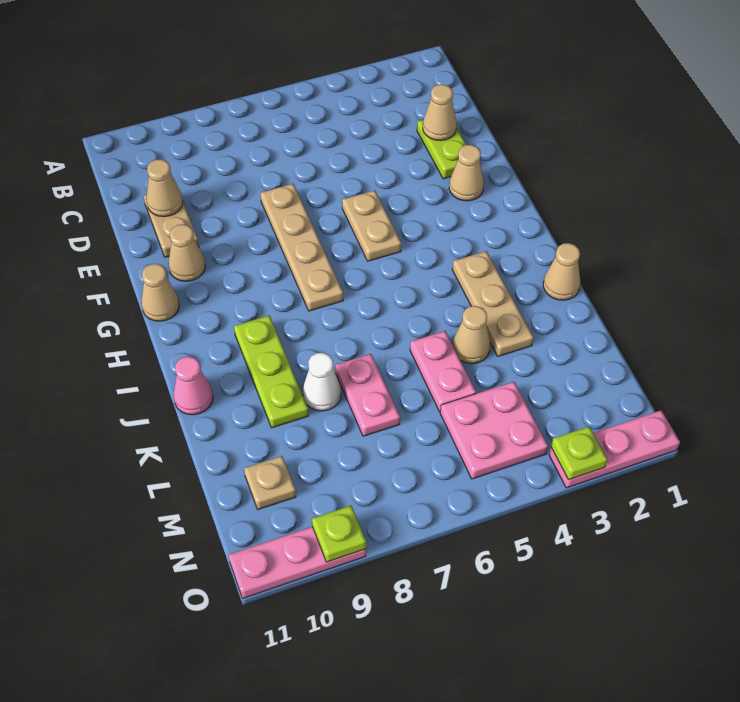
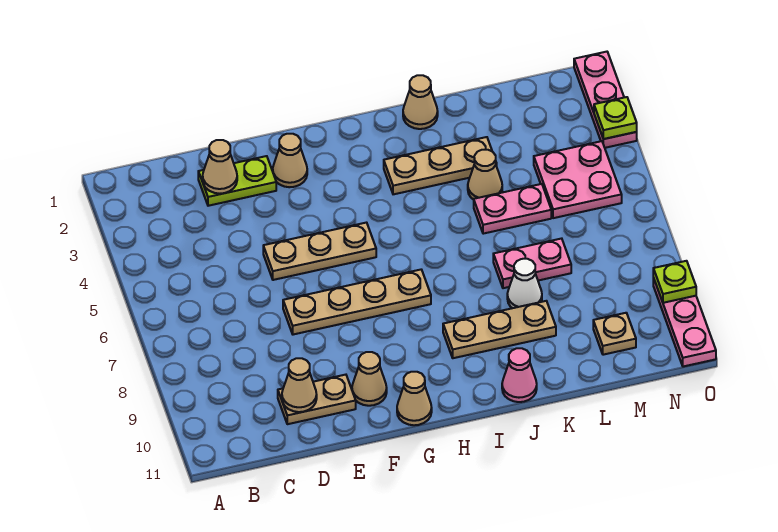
tan 1x2 plate [342,190,401,261] -> tan 1x3 plate [263,223,376,280]
lime 1x3 plate [234,315,308,428] -> tan 1x3 plate [443,301,556,358]

